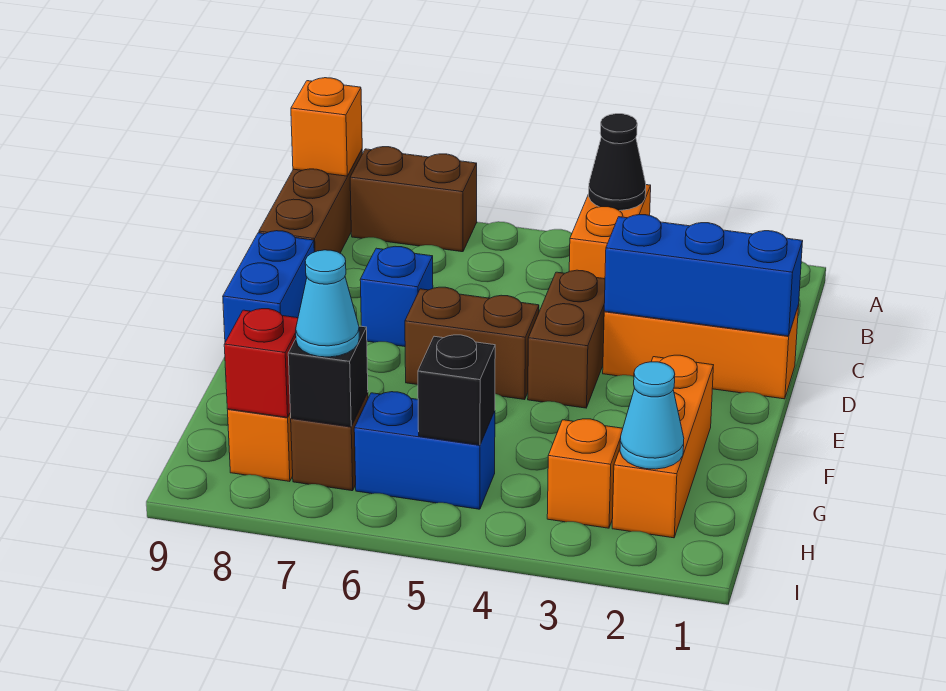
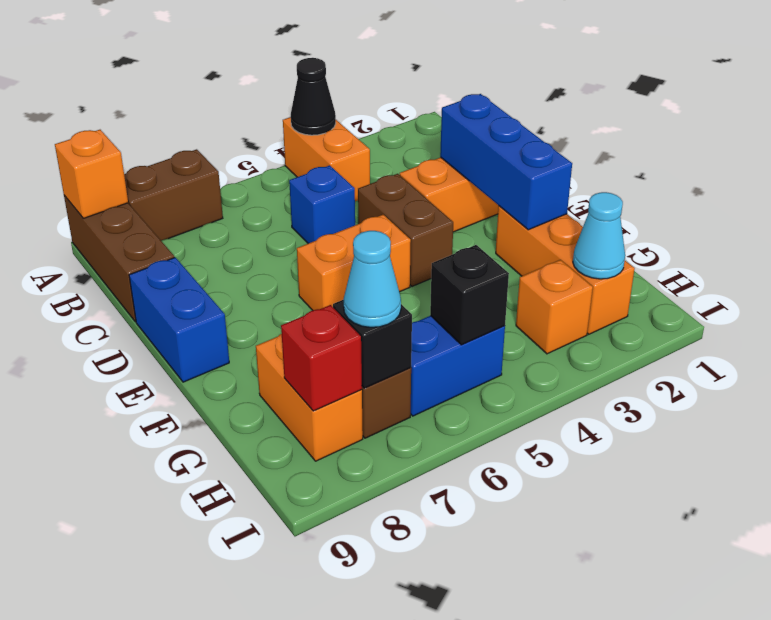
blue 1x3 brick [604,215,803,336] -> blue 1x3 brick turned to [440,94,572,230]
blue 1x1 brick [360,246,433,347] -> blue 1x1 brick moved to [289,165,355,243]
brown 1x2 brick [405,287,539,400] -> orange 1x2 brick [297,215,411,310]

